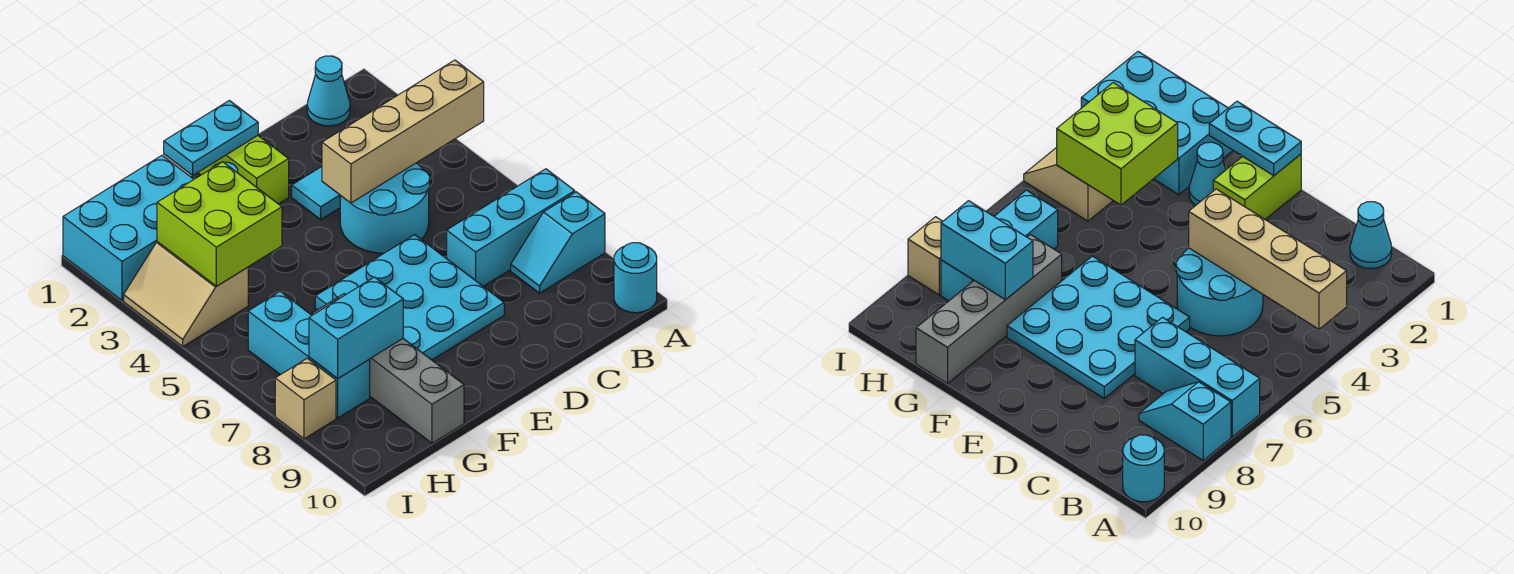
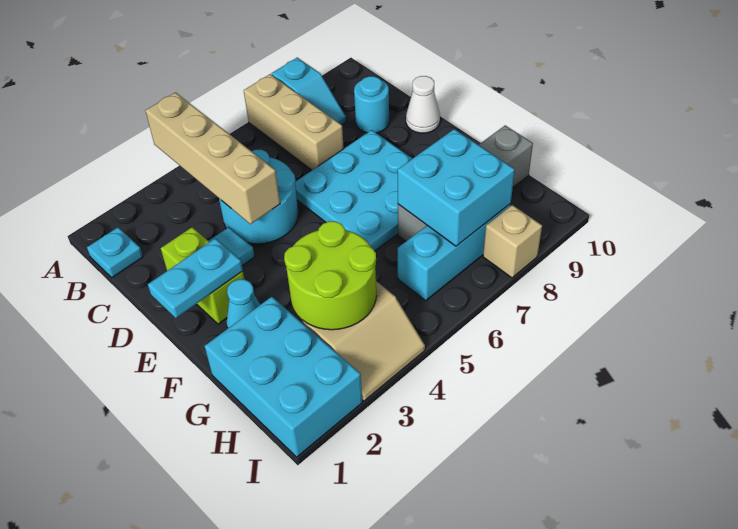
cyan 1x3 brick [447,169,575,286] -> tan 1x3 brick [244,74,344,170]
cyan 1x1 round brick [614,243,657,313] -> cyan 1x1 round brick moved to [354,76,389,133]
cyan 1x1 cone [307,56,350,126] -> cyan 1x1 plate [87,227,143,278]
none -> white 1x1 cone [406,76,440,133]
lime 1x2 brick [198,136,289,204] -> lime 1x2 brick turned to [161,227,244,324]
cyan 1x2 plate [164,101,258,175] -> cyan 1x2 plate turned to [148,238,243,318]
lime 2x2 brick [157,162,282,286] -> lime 2x2 round brick [284,221,376,330]
cyan 1x2 brick [309,277,403,379] -> cyan 2x2 brick [397,129,515,246]

